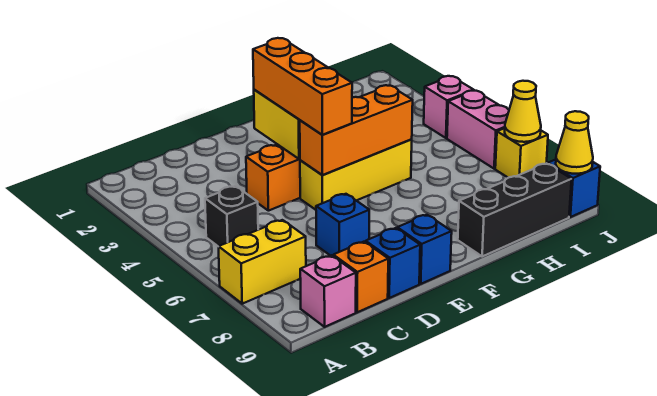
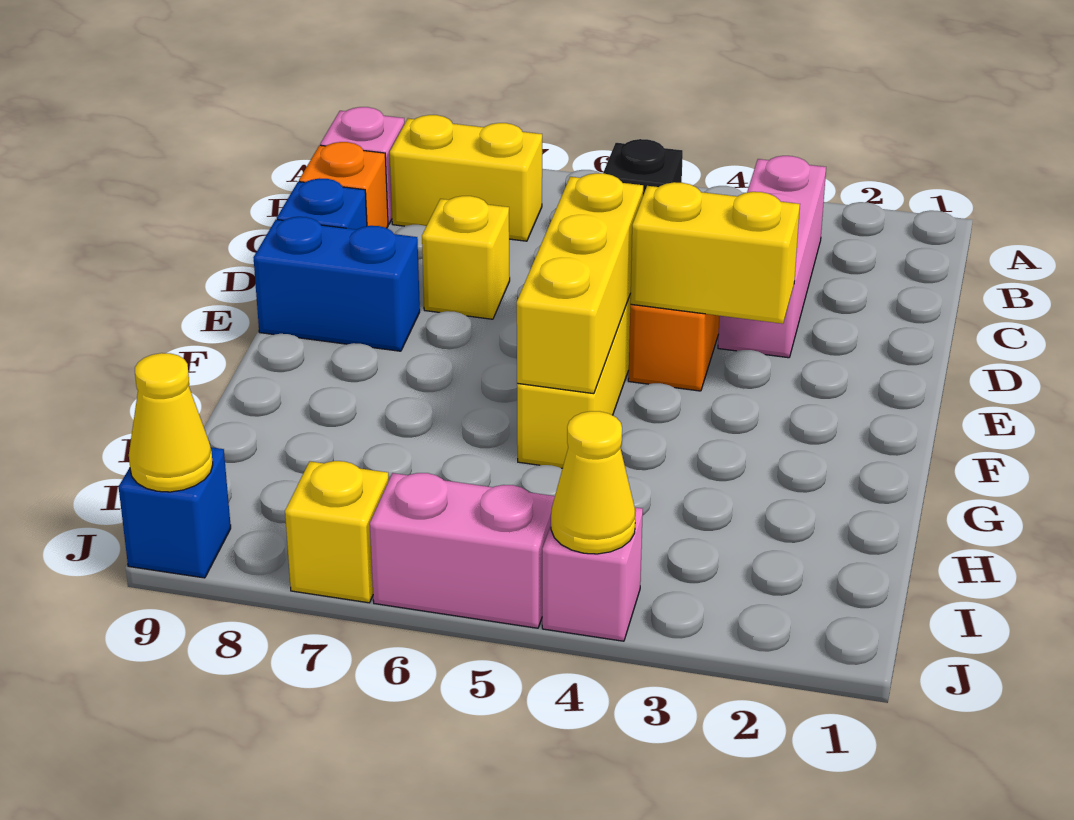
yellow 1x2 brick [218,220,306,304] -> yellow 1x2 brick turned to [390,115,542,241]
none -> pink 1x3 brick [718,156,826,358]
blue 1x1 brick [316,194,369,256] -> yellow 1x1 brick [422,196,510,319]
orange 1x3 brick [253,38,352,135] -> none
orange 1x3 brick [300,85,413,175] -> yellow 1x3 brick [517,173,643,394]
blue 1x1 brick [397,215,452,284] -> blue 1x2 brick [254,217,420,351]
black 1x3 brick [458,163,572,256] -> none
yellow 1x1 cone [505,81,541,142] -> yellow 1x1 cone moved to [551,411,635,554]

